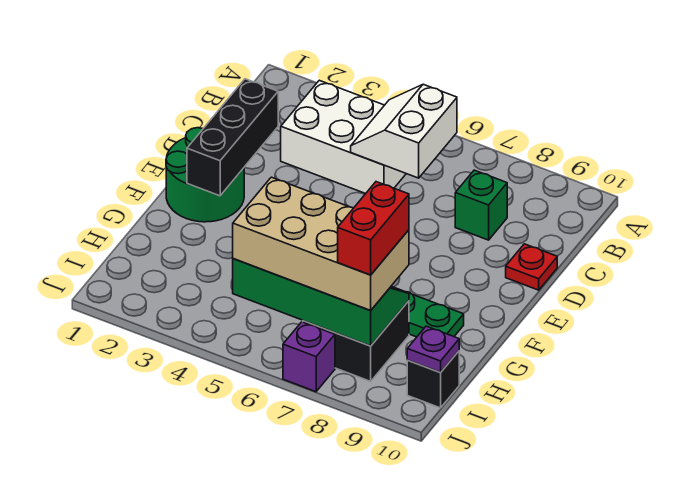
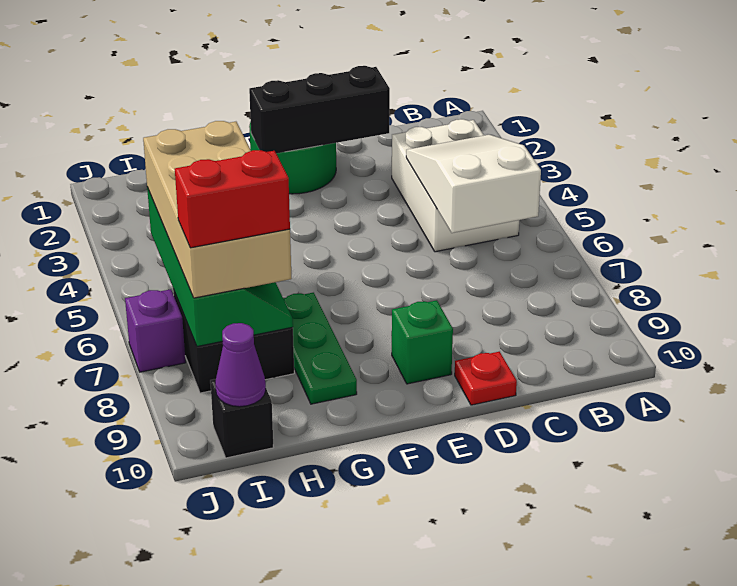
white 2x2 slope [351,84,457,178] -> white 2x3 slope [406,135,541,233]
green 1x1 brick [455,170,507,240] -> green 1x1 brick moved to [392,300,453,384]
purple 1x1 plate [407,326,459,373] -> purple 1x1 cone [215,323,266,407]

